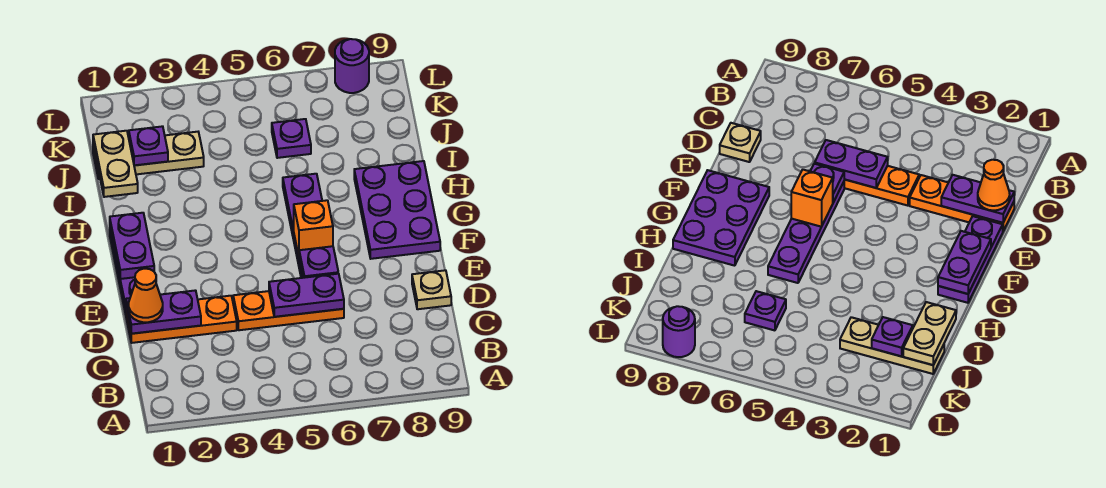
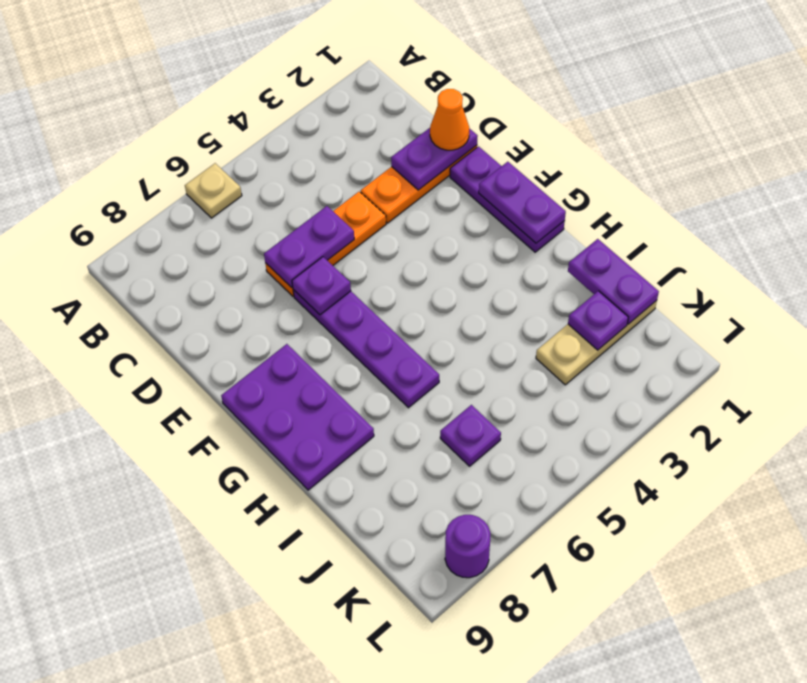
tan 1x1 plate [412,270,451,309] -> tan 1x1 plate moved to [185,163,242,218]
orange 1x1 brick [294,200,333,256] -> none
tan 1x2 plate [93,131,138,197] -> purple 1x2 plate [568,239,659,324]

